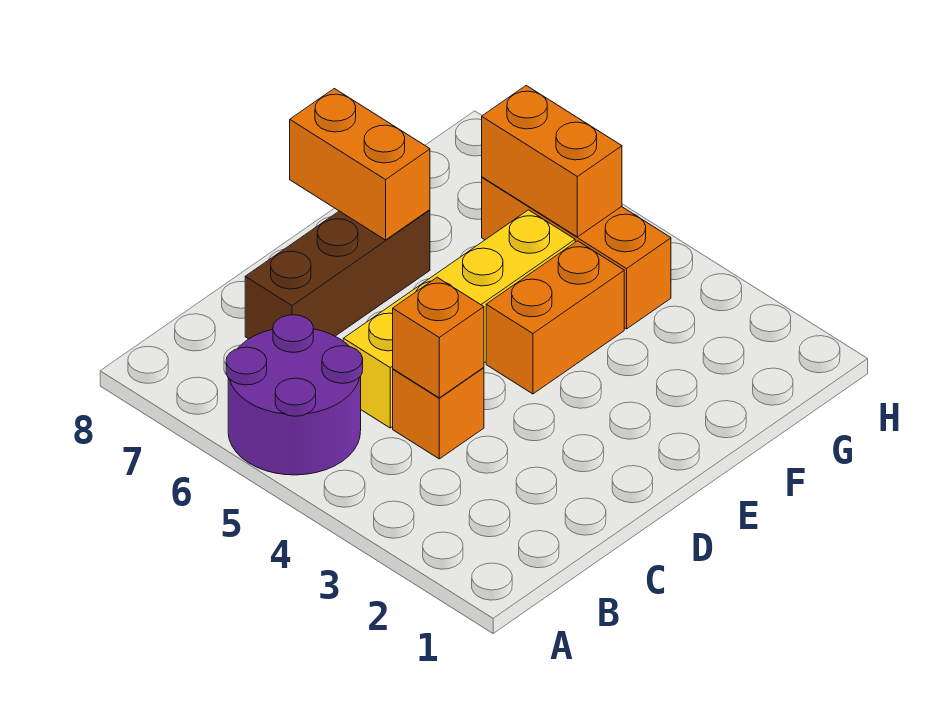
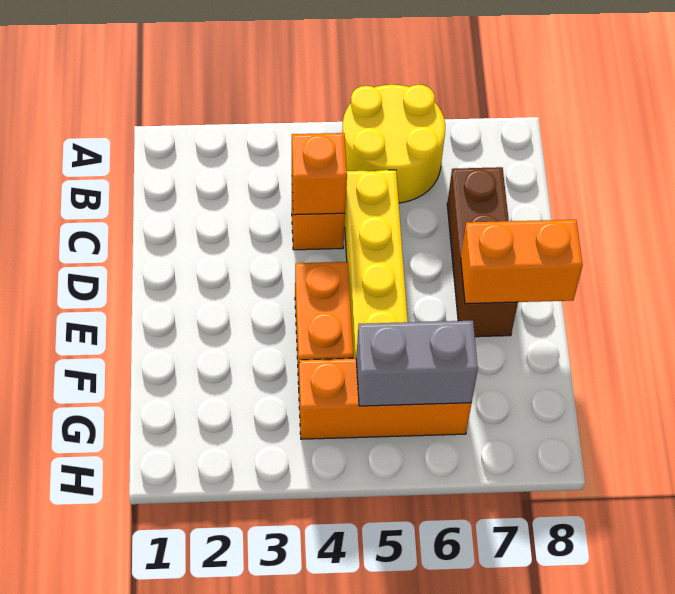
purple 2x2 round brick [226,315,363,475] -> yellow 2x2 round brick [342,85,445,203]
orange 1x2 brick [482,86,622,237] -> grey 1x2 brick [356,321,478,406]

